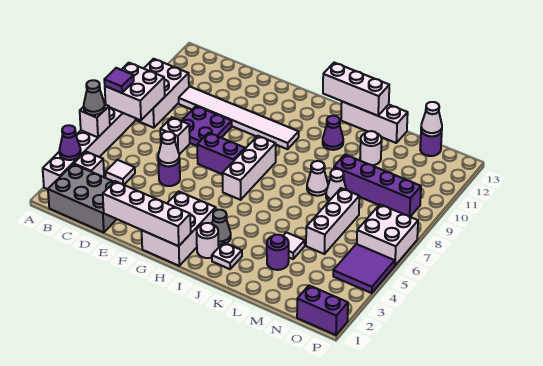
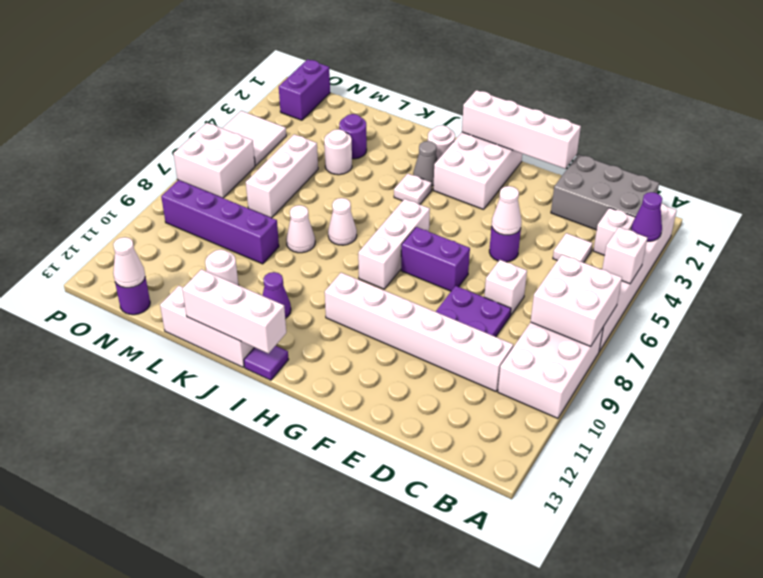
grey 1x1 cone [84,80,105,115] -> none
purple 1x1 tile [104,68,134,93] -> purple 1x1 tile moved to [244,346,289,380]
white 1x6 tile [179,87,299,149] -> white 1x6 brick [325,273,513,391]
white 1x1 plate [212,242,242,269] -> white 1x1 plate moved to [394,174,432,204]
white 1x1 tile [283,232,305,259] -> white 1x1 round brick [324,129,352,175]
white 1x1 cone [326,169,346,201] -> white 1x1 cone moved to [328,198,357,245]
purple 1x2 brick [297,285,348,335] -> purple 1x2 brick turned to [279,59,330,120]
purple 2x2 tile [333,244,395,293] -> white 2x2 tile [222,111,286,166]

